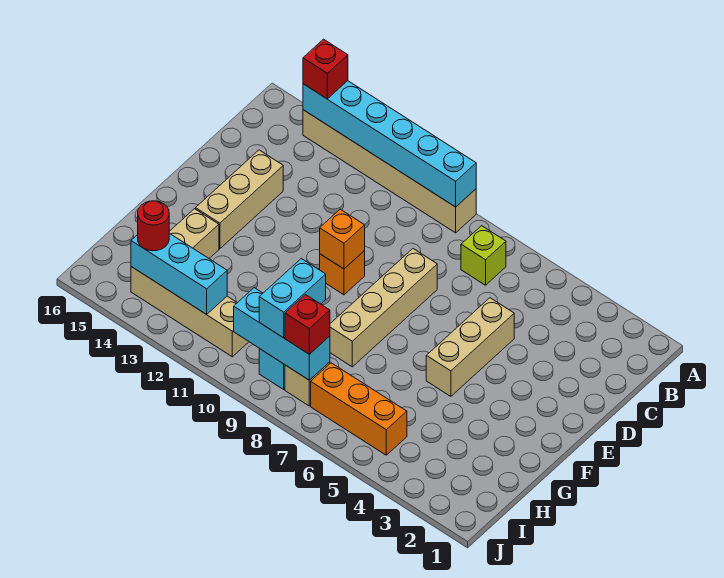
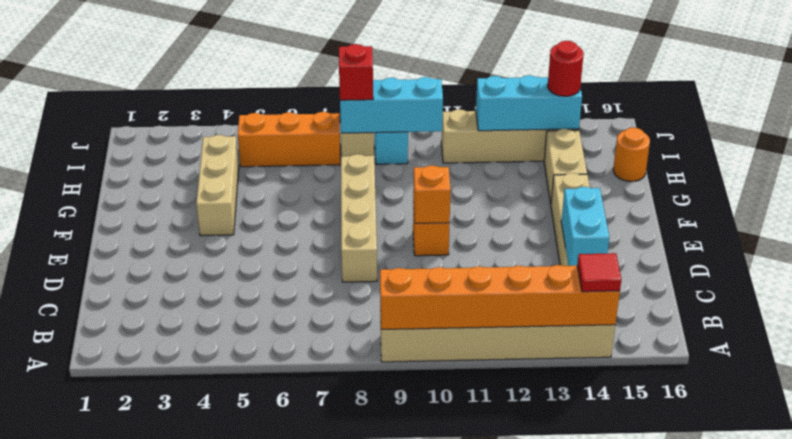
cyan 1x6 brick [303,81,476,207] -> orange 1x6 brick [380,265,620,330]
red 1x1 brick [303,39,348,99] -> red 1x1 tile [577,253,621,292]
lime 1x1 brick [461,226,506,285] -> none
tan 1x3 brick [426,298,514,396] -> tan 1x3 brick moved to [196,135,239,236]
cyan 1x2 brick [259,259,326,338] -> cyan 1x2 brick moved to [561,187,609,266]
none -> orange 1x1 round brick [613,127,650,181]

